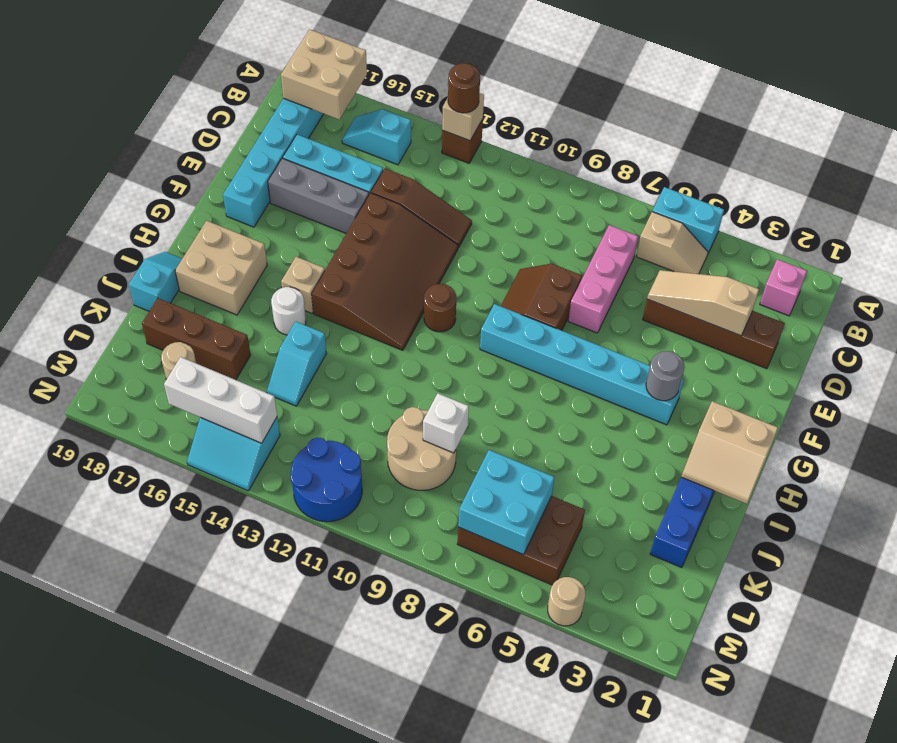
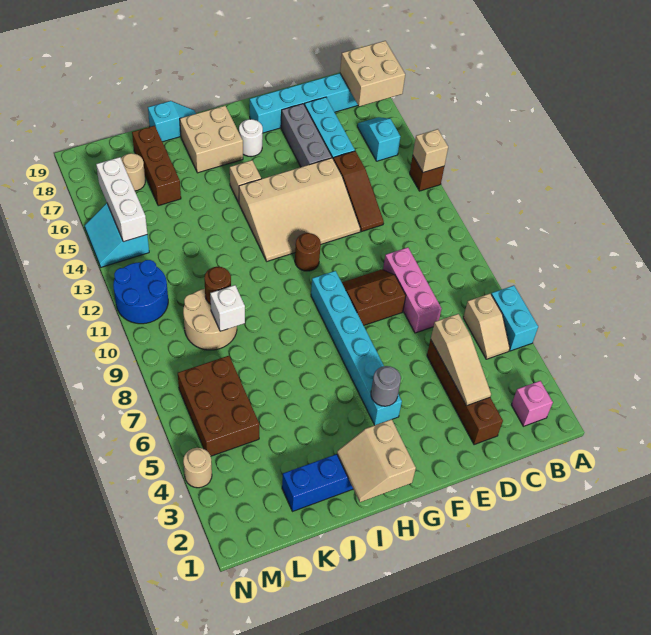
brown 1x1 round brick [448,63,480,113] -> brown 1x1 round brick moved to [204,267,231,304]
pink 1x3 brick [568,225,638,333] -> pink 1x3 brick turned to [383,247,442,333]
tan 1x3 slope [647,270,759,336] -> tan 1x3 slope turned to [431,314,491,406]
brown 3x4 slope [312,193,459,350] -> tan 3x4 slope [239,158,360,261]
white 1x1 round brick [271,287,306,335] -> white 1x1 round brick moved to [239,119,263,157]
cyan 1x2 slope [267,321,326,406] -> none
cyan 2x2 brick [458,450,555,555] -> none

